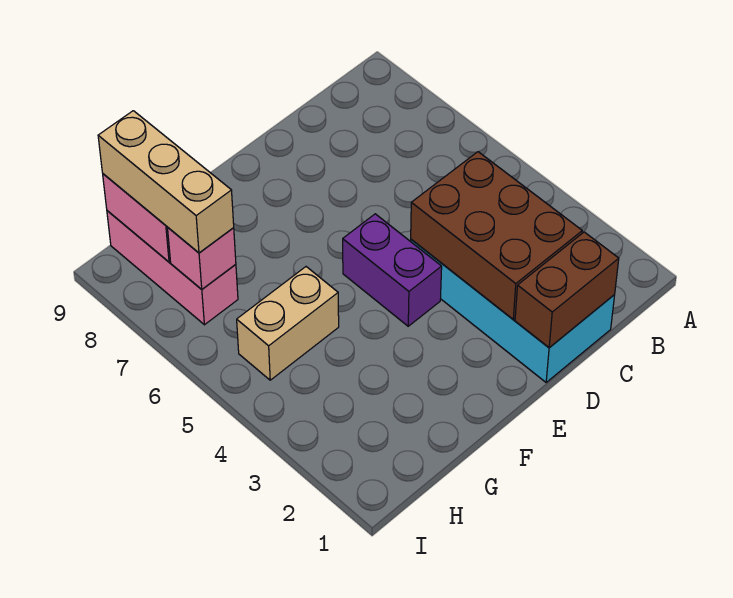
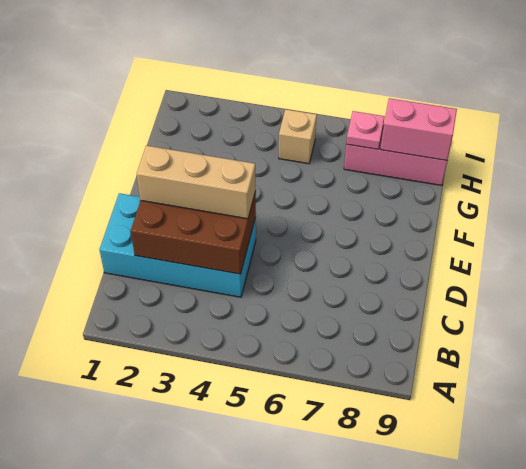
brown 1x2 brick [515,232,619,348] -> none
purple 1x2 brick [343,214,442,326] -> none
tan 1x2 brick [237,267,339,380] -> tan 1x1 brick [279,109,317,164]
pink 1x1 brick [168,228,236,289] -> pink 1x1 plate [346,111,385,149]
tan 1x3 brick [98,111,234,253] -> tan 1x3 brick moved to [137,145,256,219]

